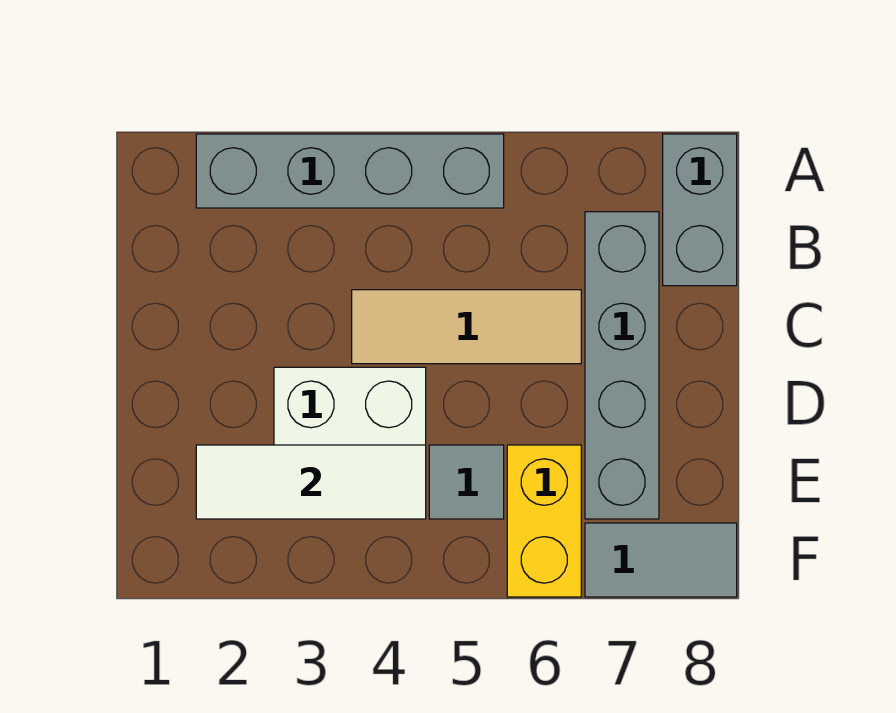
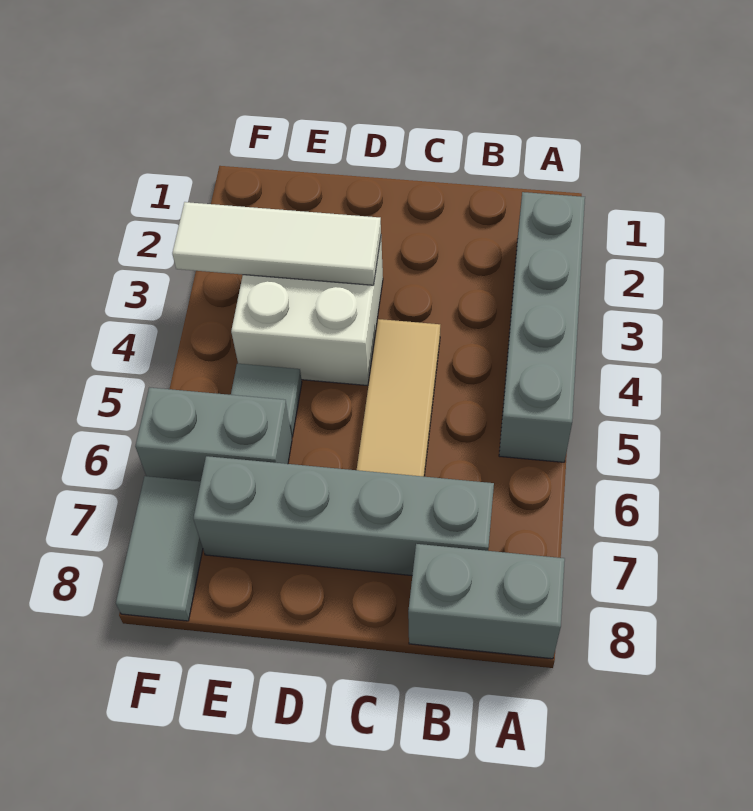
white 1x3 tile [196,445,426,519] -> white 1x3 tile turned to [172,202,381,285]
yellow 1x2 brick [507,445,581,597] -> grey 1x2 brick [135,387,292,481]

